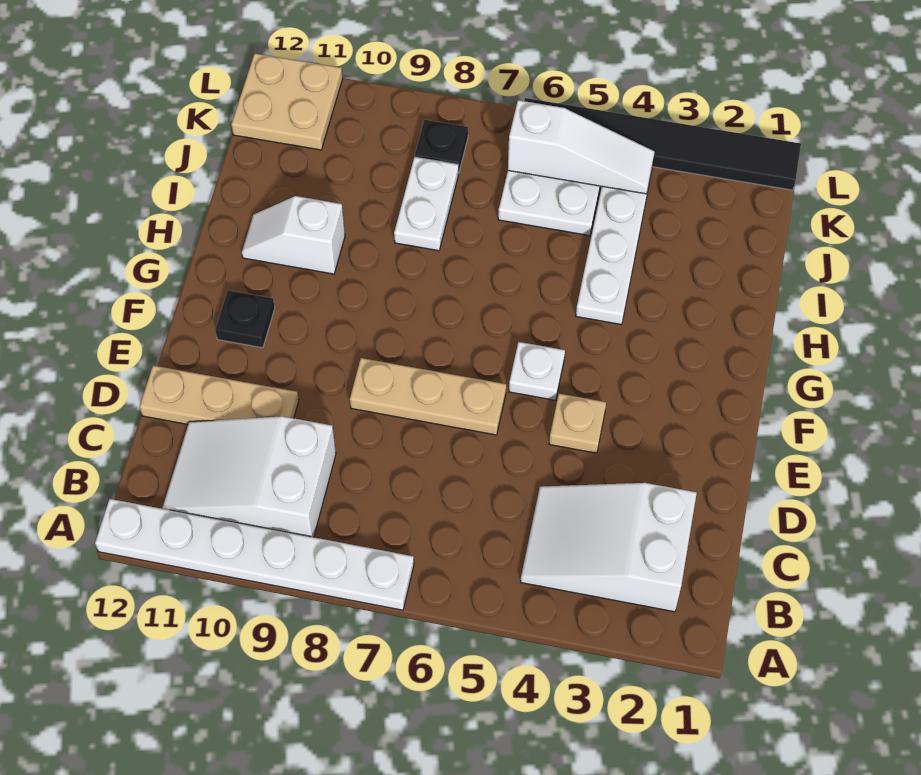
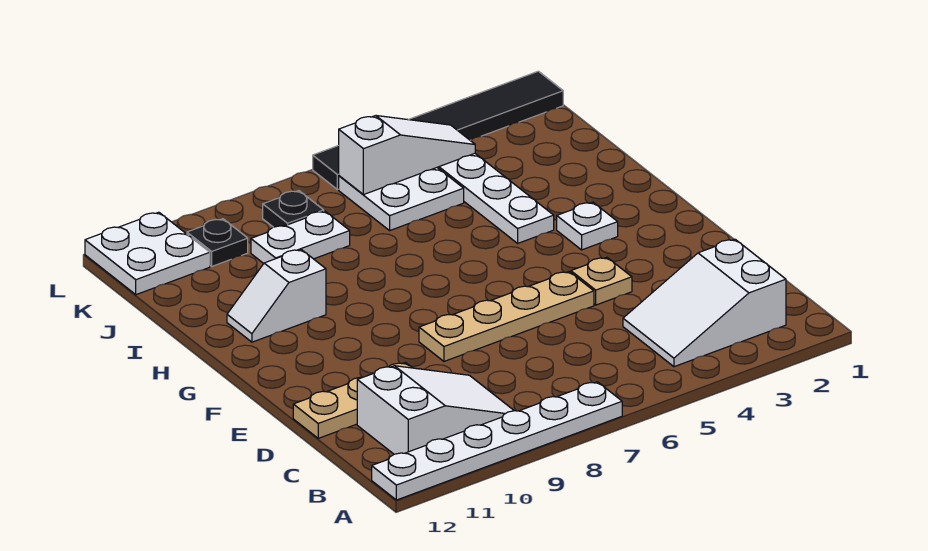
white 2x3 slope [162,416,336,537] -> white 2x3 slope turned to [357,366,514,454]
tan 1x3 plate [350,358,506,435] -> tan 1x4 plate [419,272,594,361]
white 1x1 plate [509,342,565,400] -> white 1x1 plate moved to [557,202,618,250]
black 1x1 plate [216,290,275,348] -> black 1x1 plate moved to [187,219,248,266]
white 1x2 plate [394,157,458,251] -> white 1x2 plate turned to [251,211,350,263]
tan 2x2 plate [231,54,343,150] -> white 2x2 plate [85,212,210,295]

